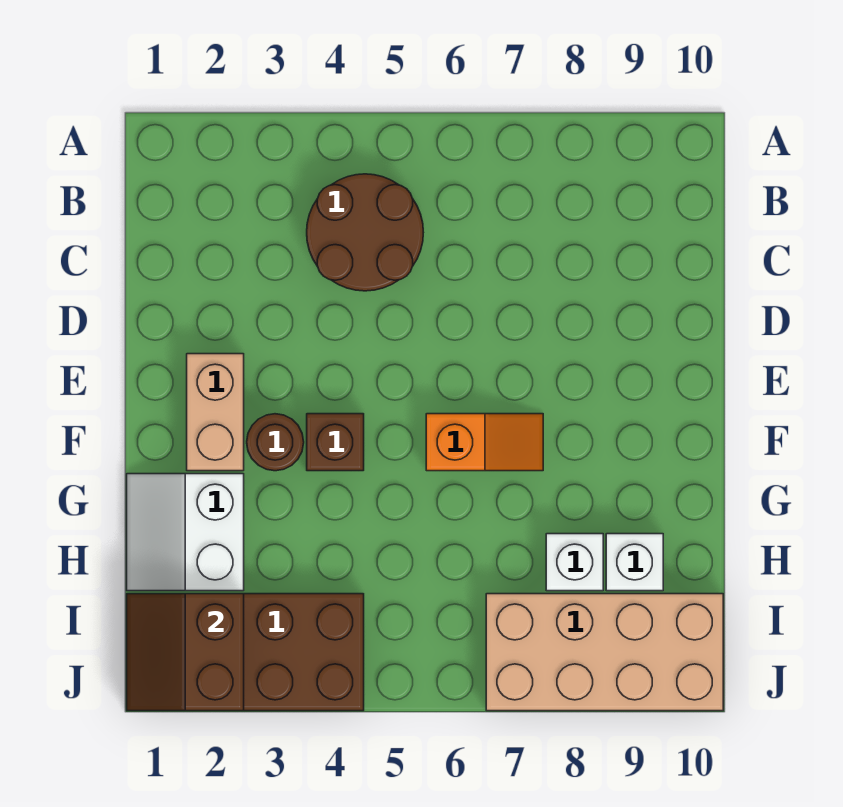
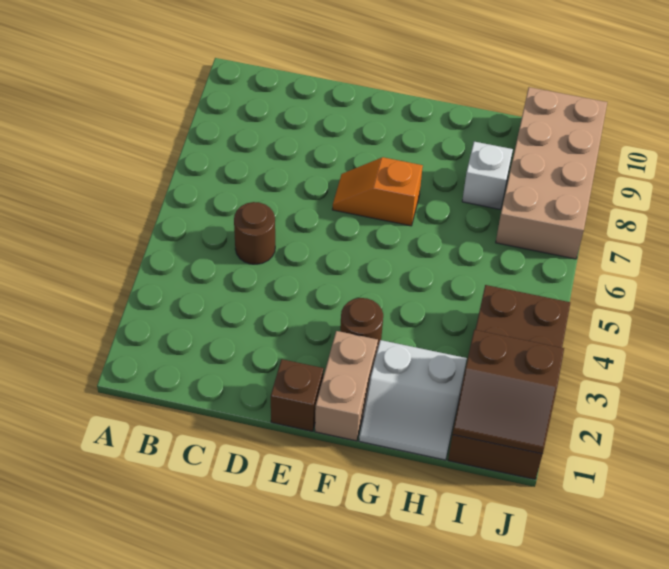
brown 2x2 round brick [307,174,423,291] -> brown 1x1 round brick [234,202,275,264]
tan 1x2 brick [187,354,244,471] -> tan 1x2 brick turned to [315,331,378,441]
brown 1x1 brick [307,414,364,471] -> brown 1x1 brick moved to [271,359,324,431]
orange 1x2 slope [426,414,543,471] -> orange 1x2 slope turned to [332,157,423,226]
white 1x1 brick [606,534,663,591] -> none

